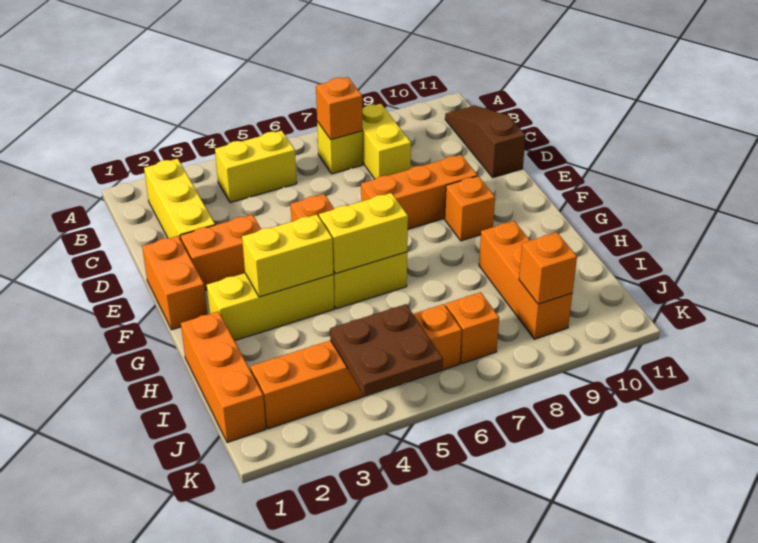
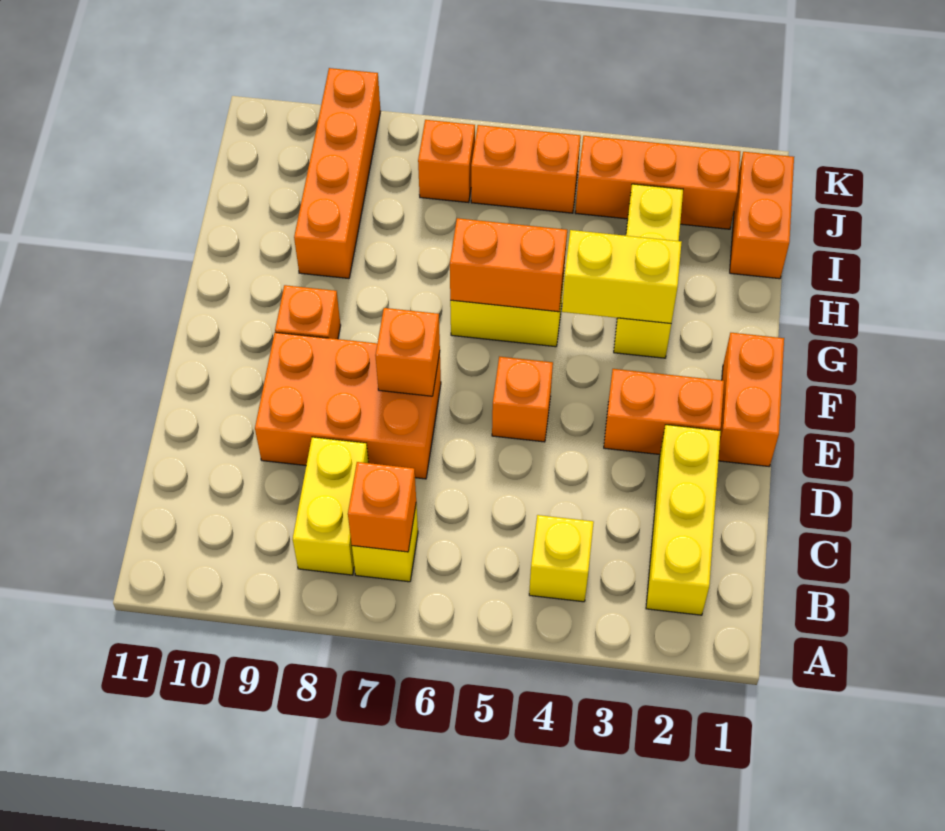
yellow 1x2 brick [215,131,297,203] -> yellow 1x1 brick [529,515,594,602]
brown 1x3 slope [445,105,526,178] -> none
orange 1x3 brick [361,155,477,229] -> orange 2x3 brick [255,332,441,479]
yellow 1x3 brick [207,273,334,341] -> yellow 1x3 brick turned to [614,184,683,358]
yellow 1x2 brick [319,193,408,274] -> orange 1x2 brick [450,218,567,312]
orange 1x3 brick [181,311,266,443] -> orange 1x2 brick [730,152,794,279]
orange 1x3 brick [479,221,572,339] -> orange 1x4 brick [294,68,380,278]
brown 2x2 plate [330,304,443,396] -> none
orange 1x1 brick [519,232,577,304] -> orange 1x1 brick moved to [375,308,440,396]

